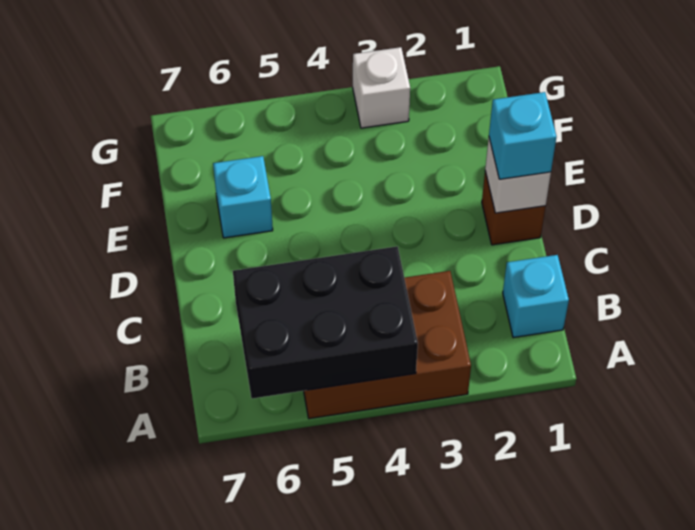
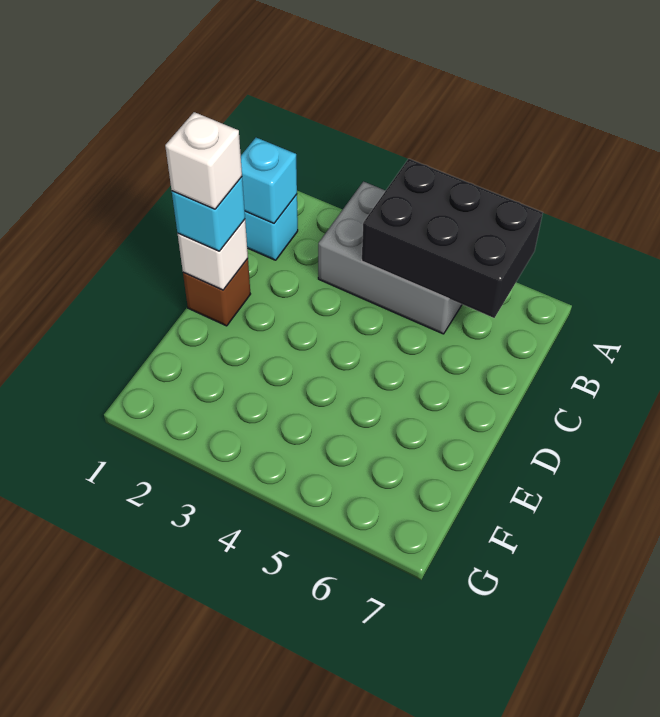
brown 2x3 brick [304,271,471,419] -> grey 2x3 brick [318,182,462,334]
cyan 1x1 brick [213,156,273,238] -> cyan 1x1 brick moved to [241,138,297,223]
white 1x1 brick [353,47,410,128] -> white 1x1 brick moved to [165,112,242,209]

